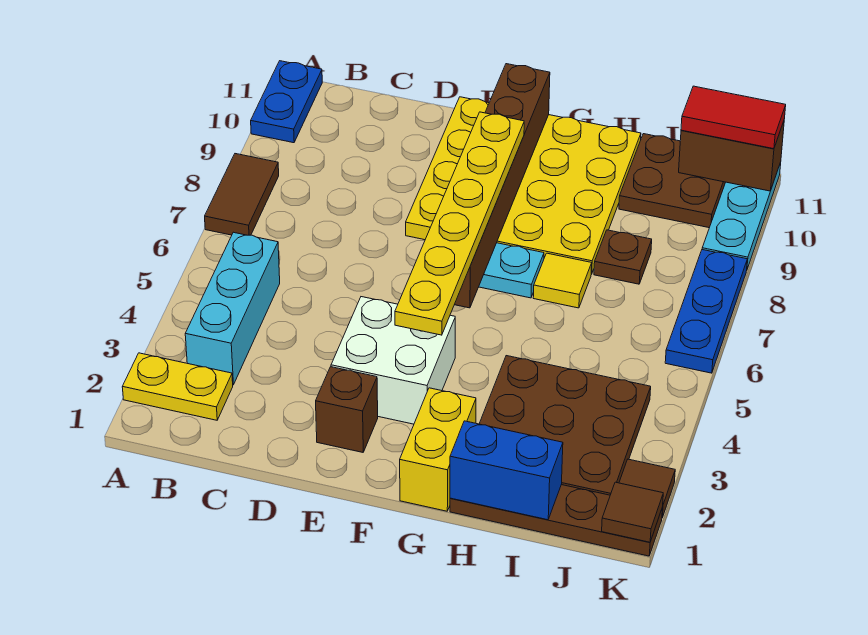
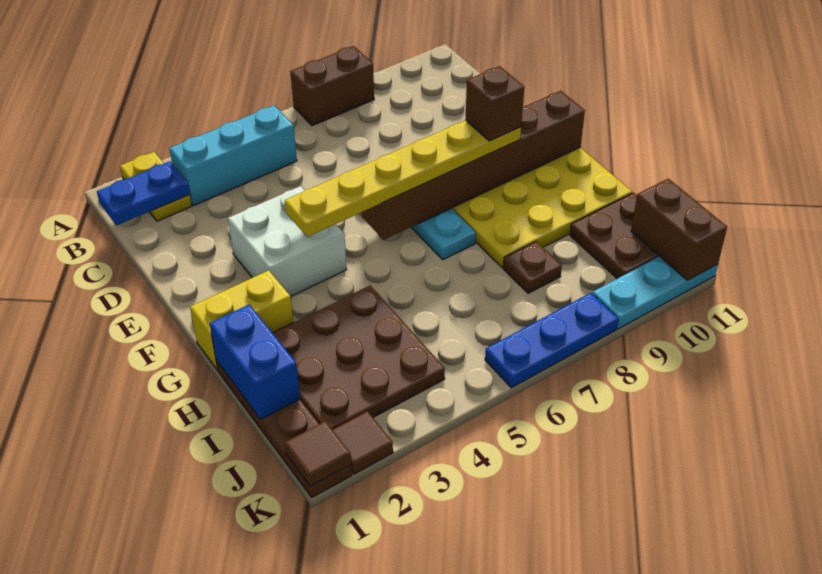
brown 1x2 tile [205,154,279,235] -> brown 1x2 brick [290,46,374,126]
blue 1x2 plate [251,61,322,143] -> blue 1x2 plate moved to [97,161,190,225]
brown 1x1 brick [316,367,378,452] -> brown 1x1 brick moved to [465,66,524,141]
yellow 1x1 tile [533,253,592,308] -> none
red 1x2 tile [681,86,786,149] -> none

